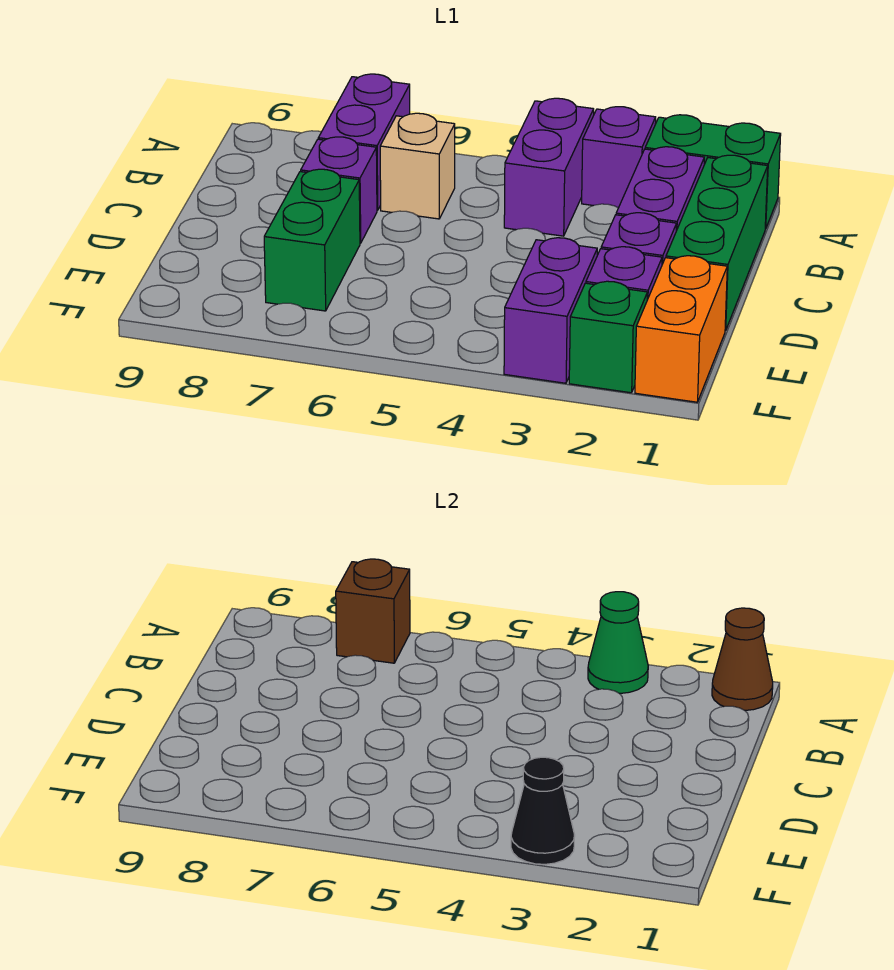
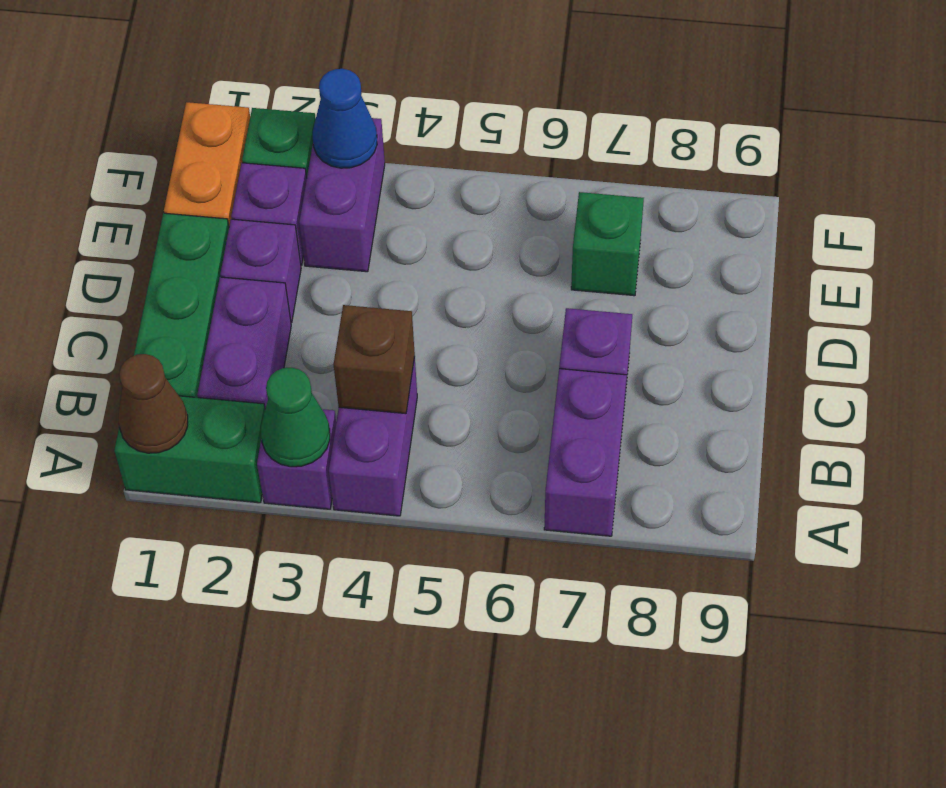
brown 1x1 brick [336,559,410,663] -> brown 1x1 brick moved to [334,305,415,414]
tan 1x1 brick [380,113,455,219] -> none
green 1x2 brick [264,169,360,311] -> green 1x1 brick [571,192,644,296]
black 1x1 cone [511,757,575,864] -> blue 1x1 cone [313,69,377,168]

